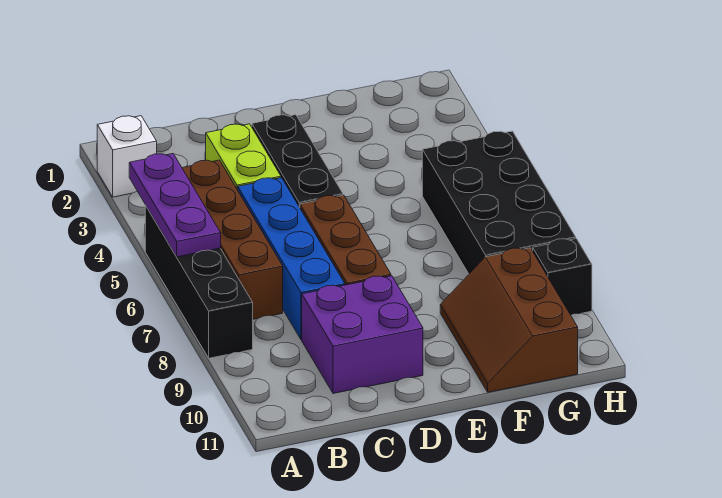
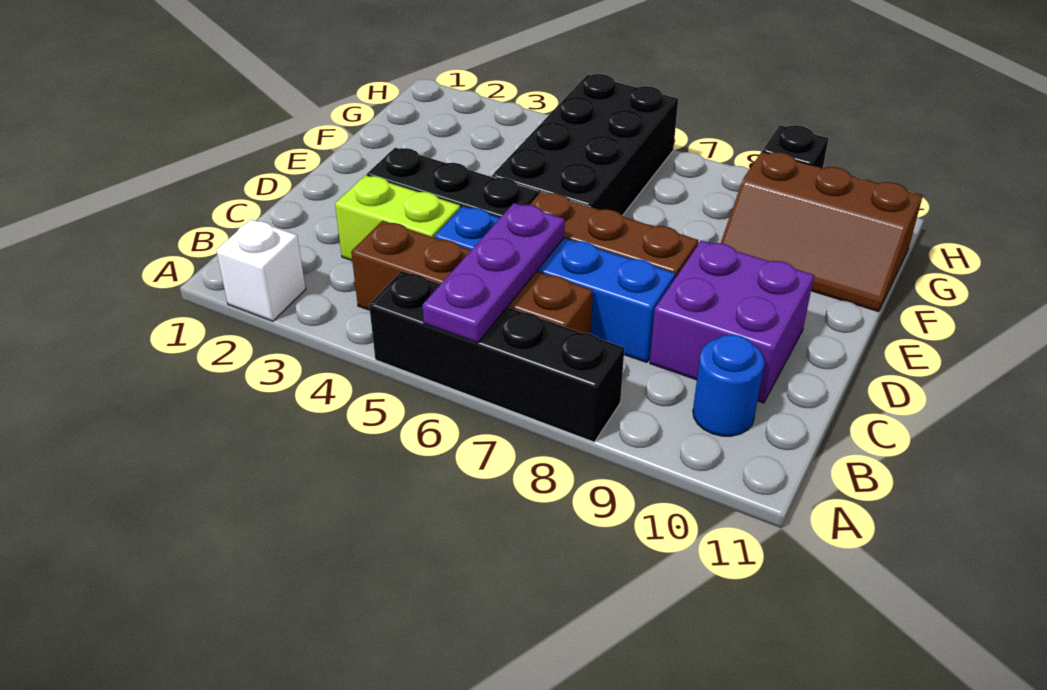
purple 1x3 plate [129,154,221,257] -> purple 1x3 plate turned to [422,203,565,343]
none -> blue 1x1 round brick [693,335,764,436]
black 2x4 brick [422,131,576,274] -> black 2x4 brick turned to [492,74,678,216]

